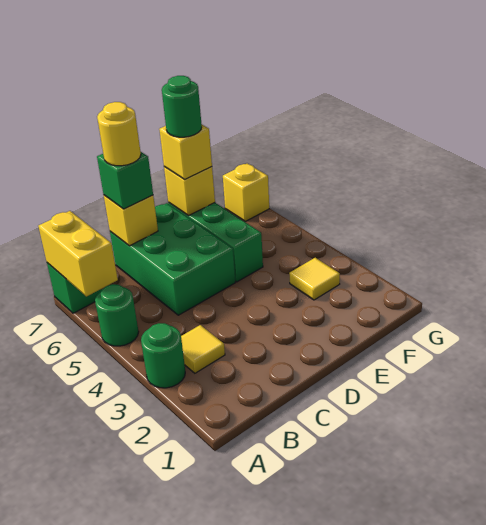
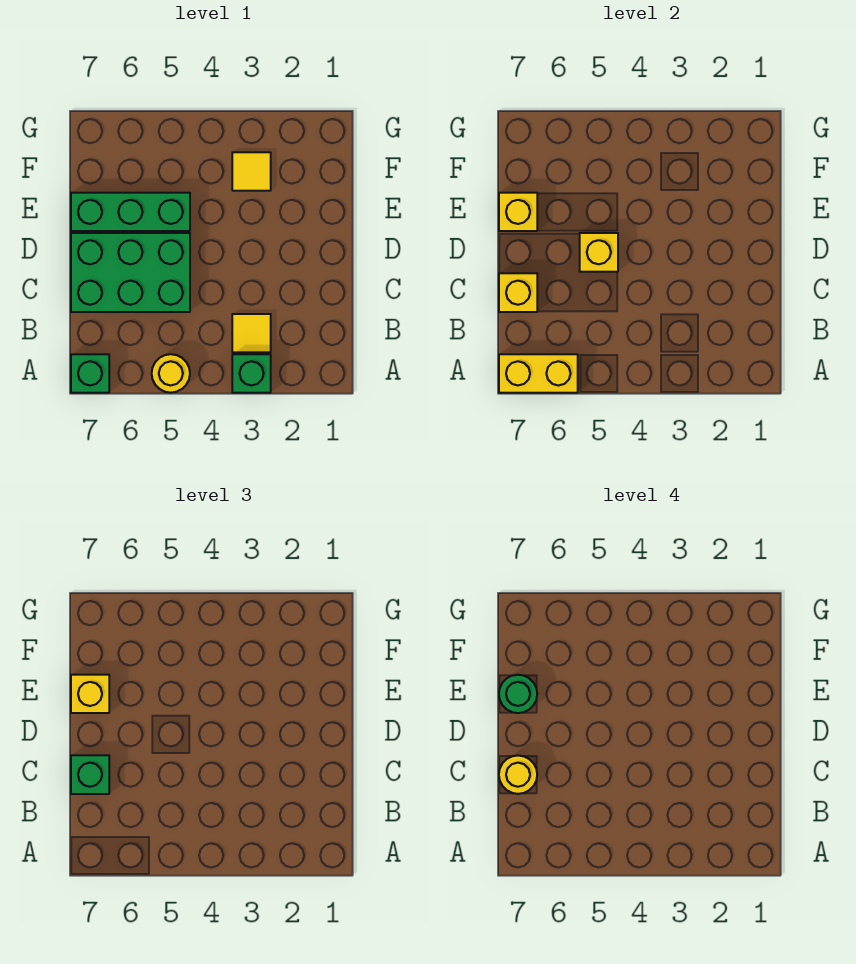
green 1x1 round brick [141,323,185,388] -> green 1x1 brick [232,354,271,393]
green 1x1 round brick [95,284,139,346] -> yellow 1x1 round brick [152,354,190,393]
yellow 1x1 brick [223,164,269,221] -> yellow 1x1 brick moved to [580,233,618,272]

